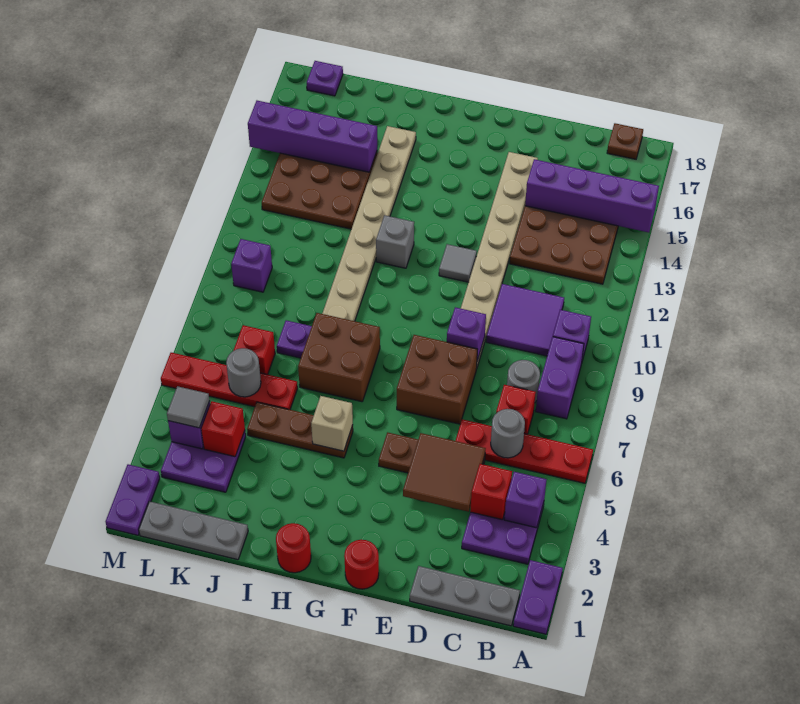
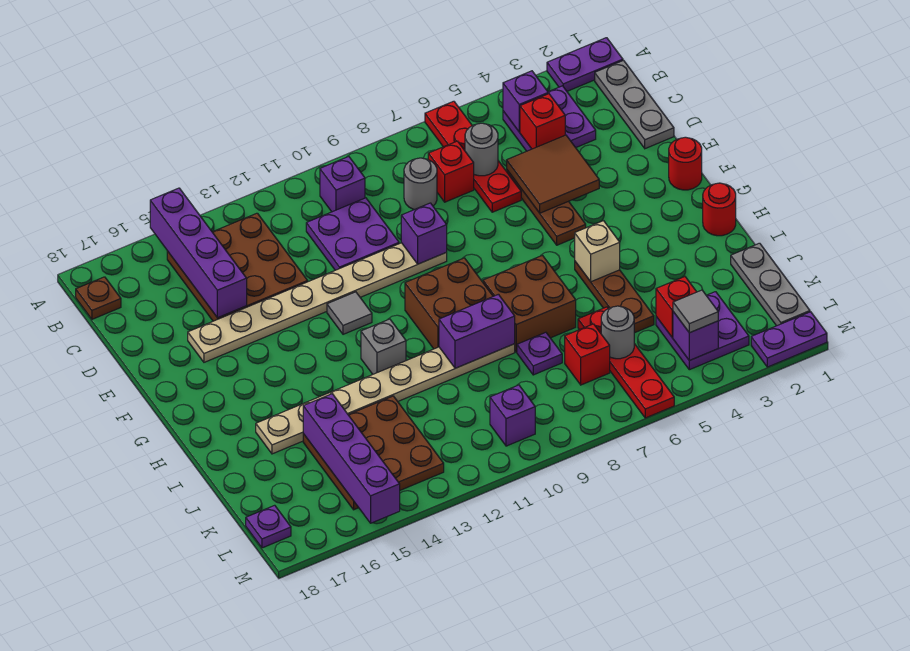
purple 1x2 brick [536,337,584,419] -> purple 1x2 brick moved to [439,294,515,368]
purple 2x2 tile [486,284,564,356] -> purple 2x2 plate [306,198,399,270]
brown 2x2 brick [397,335,478,424] -> brown 2x2 brick moved to [405,258,493,349]

